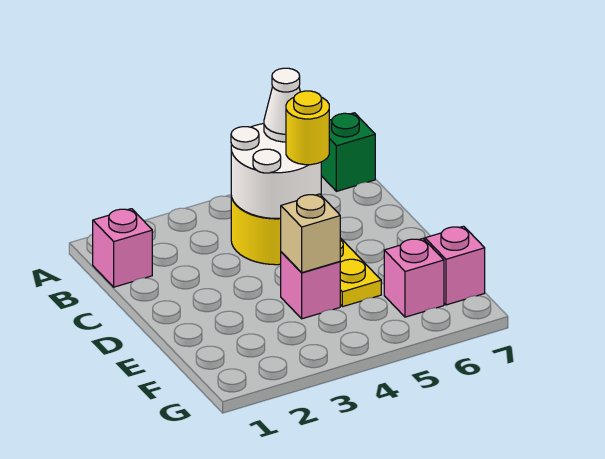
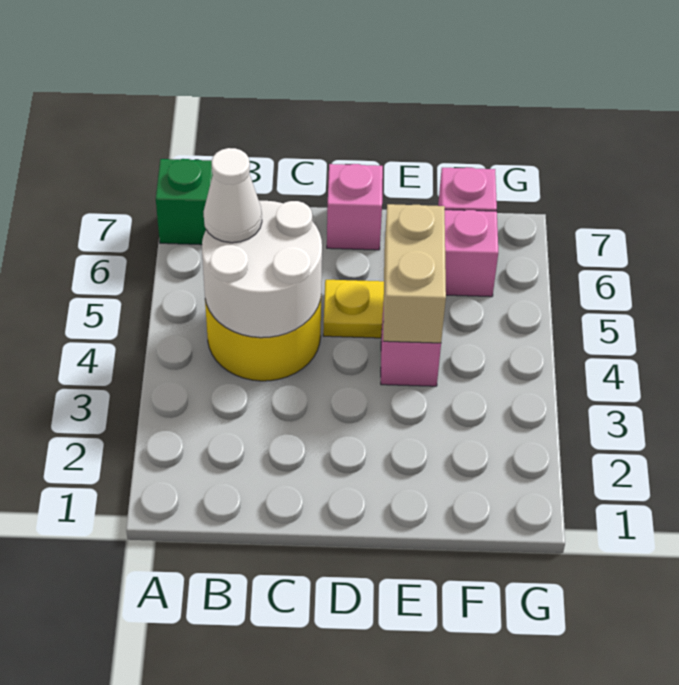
pink 1x1 brick [93,209,152,287] -> pink 1x1 brick moved to [327,164,383,250]
yellow 1x1 round brick [286,91,329,165] -> none
tan 1x1 brick [280,194,340,273] -> tan 1x2 brick [383,204,446,343]

